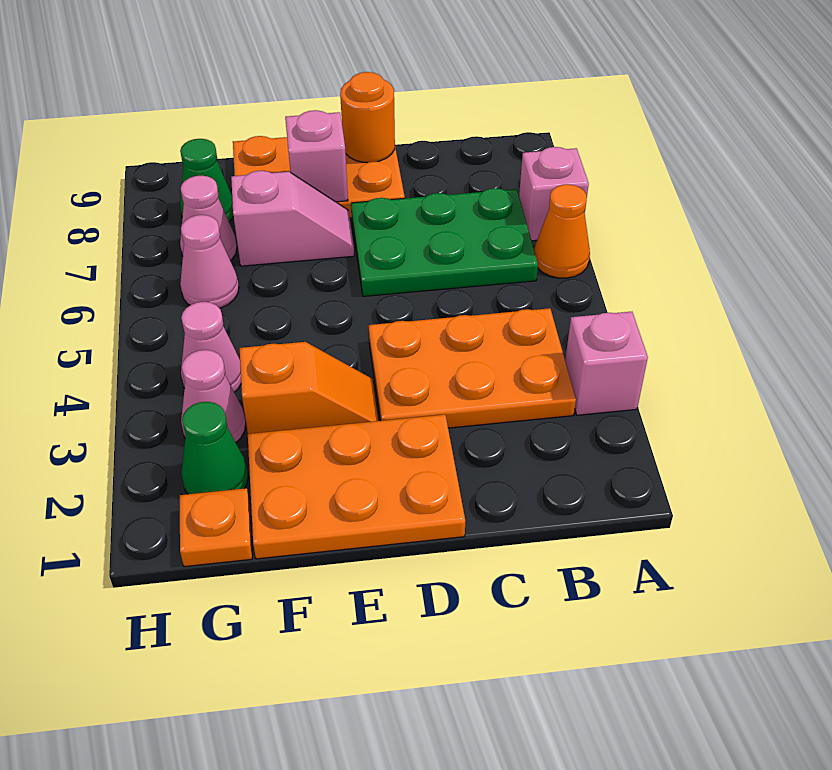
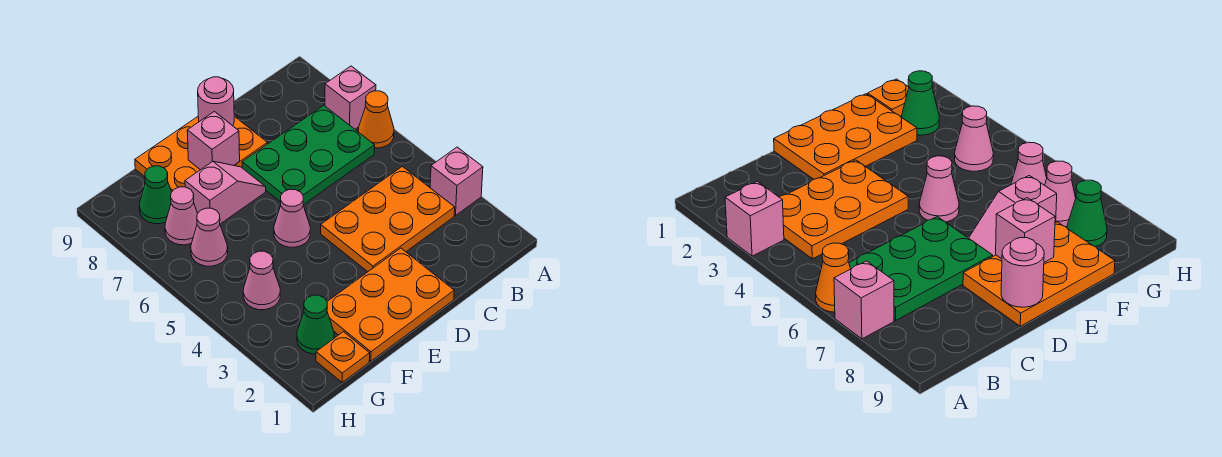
orange 1x1 round brick [340,72,395,163] -> pink 1x1 round brick [198,77,234,126]
orange 1x2 slope [240,342,378,434] -> none
pink 1x1 cone [181,350,246,442] -> pink 1x1 cone moved to [274,189,310,247]

